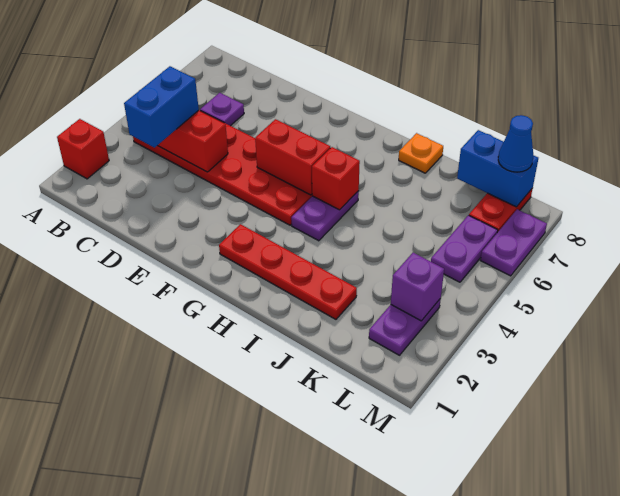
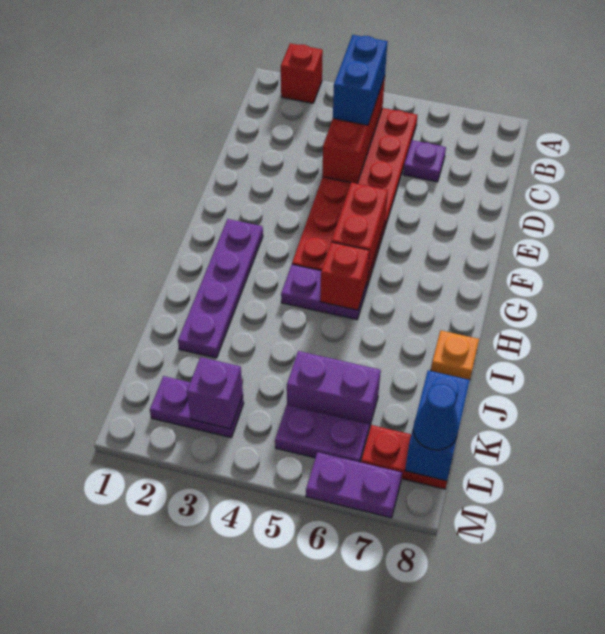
blue 1x2 brick [124,66,199,148] -> blue 1x2 brick turned to [333,35,388,125]
red 1x4 plate [219,224,357,319] -> purple 1x4 plate [178,219,263,358]
none -> purple 1x2 brick [287,351,381,431]

